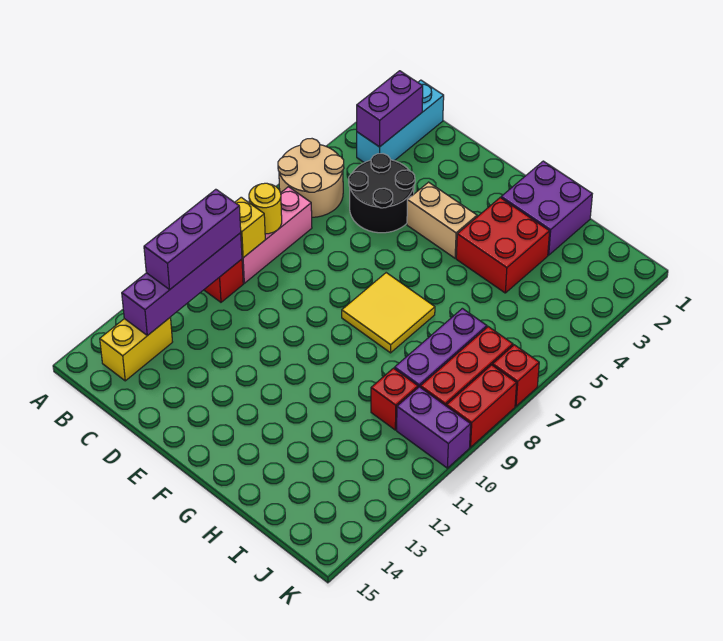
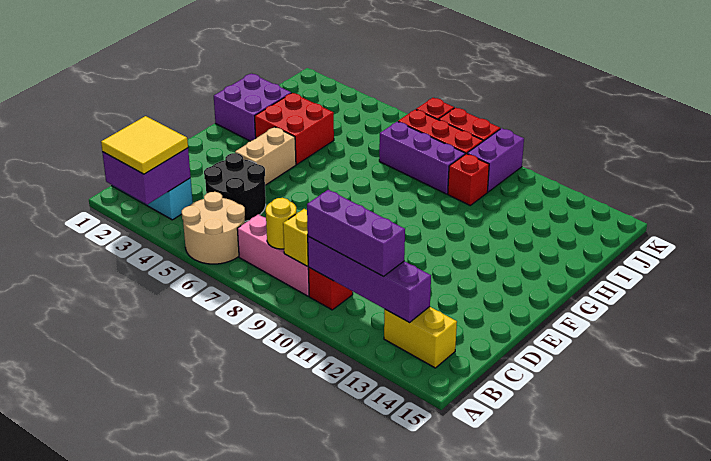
purple 1x2 brick [357,71,423,147] -> purple 2x2 brick [102,148,191,205]
yellow 2x2 tile [342,273,435,353] -> yellow 2x2 tile moved to [101,116,188,174]

